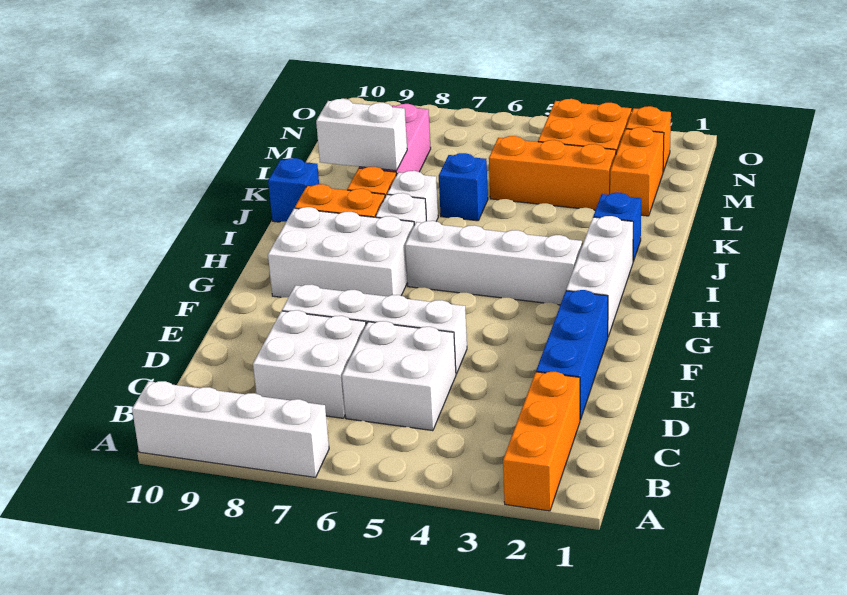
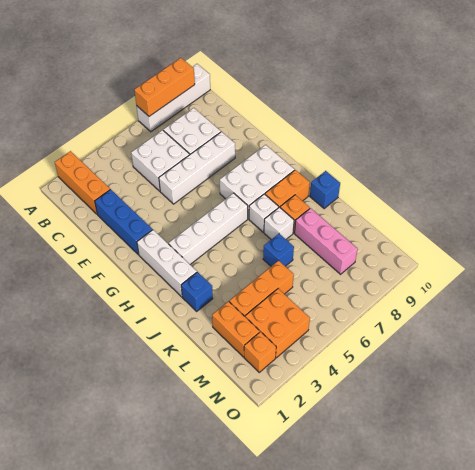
none -> orange 1x3 brick [134,58,195,116]
white 1x2 brick [316,99,407,171] -> none

